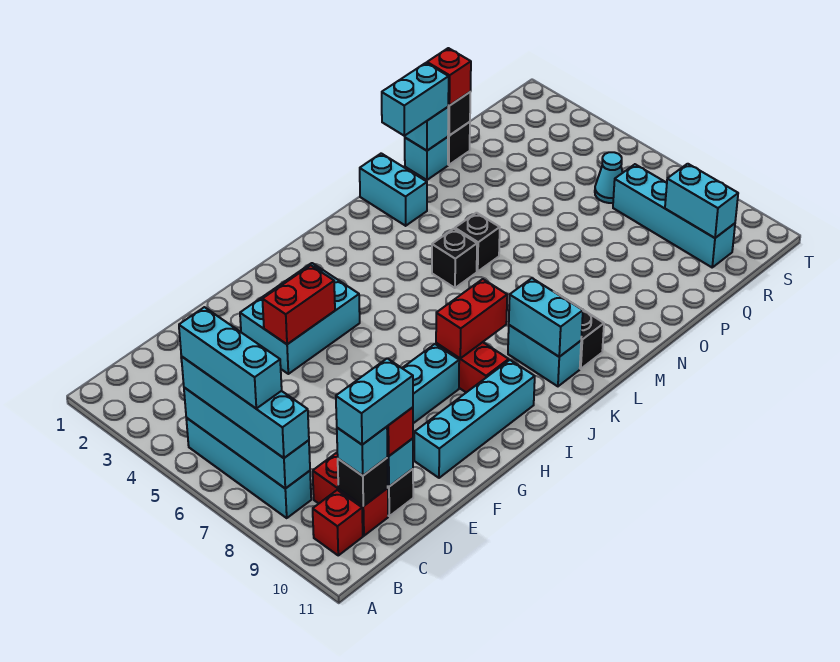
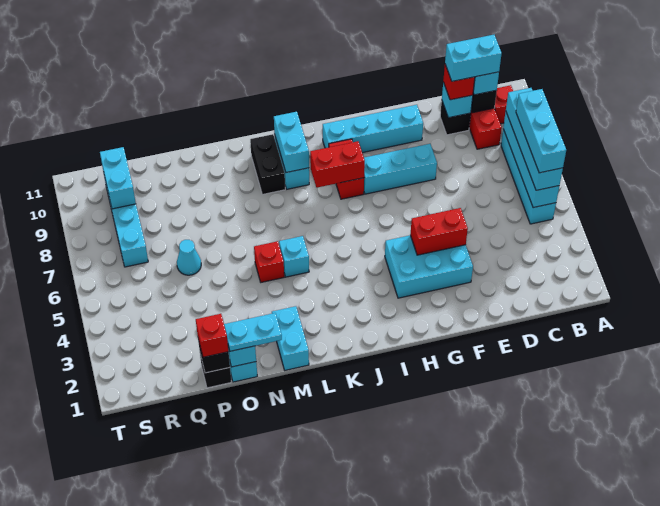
black 1x1 brick [432,229,477,288] -> cyan 1x1 brick [279,236,309,277]
black 1x1 brick [455,213,500,271] -> red 1x1 brick [254,241,284,282]
cyan 1x2 brick [382,63,449,136] -> cyan 1x2 plate [224,313,282,351]
cyan 1x1 cone [595,152,622,203] -> cyan 1x1 cone moved to [177,240,201,275]

